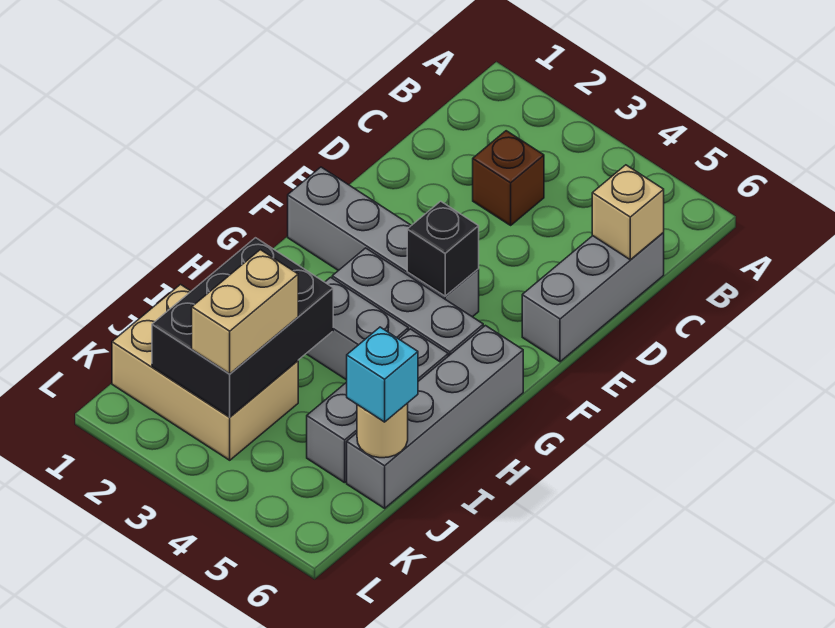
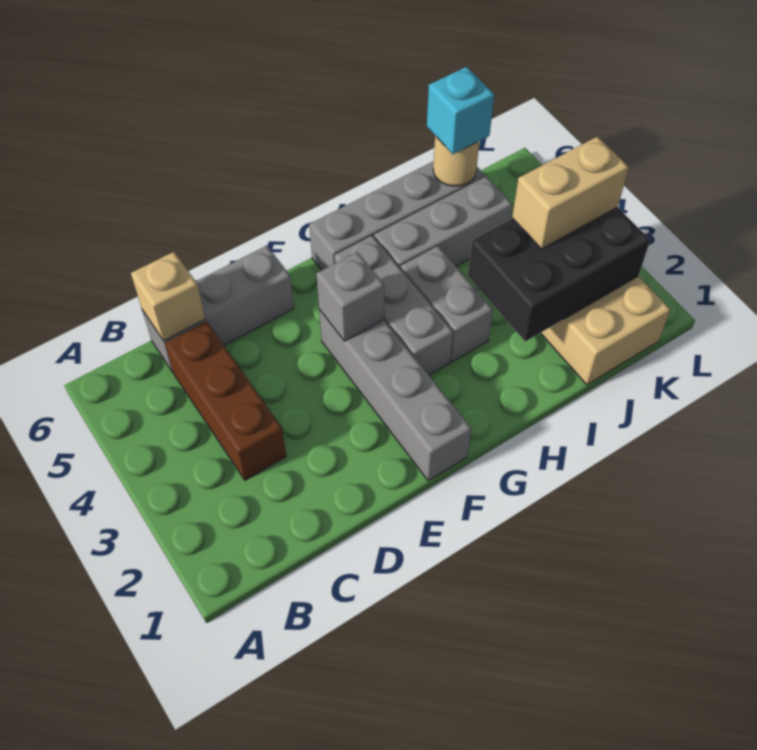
brown 1x1 brick [473,131,544,225] -> brown 1x3 brick [165,321,286,480]
black 1x1 brick [407,201,479,296] -> grey 1x1 brick [316,252,384,341]

